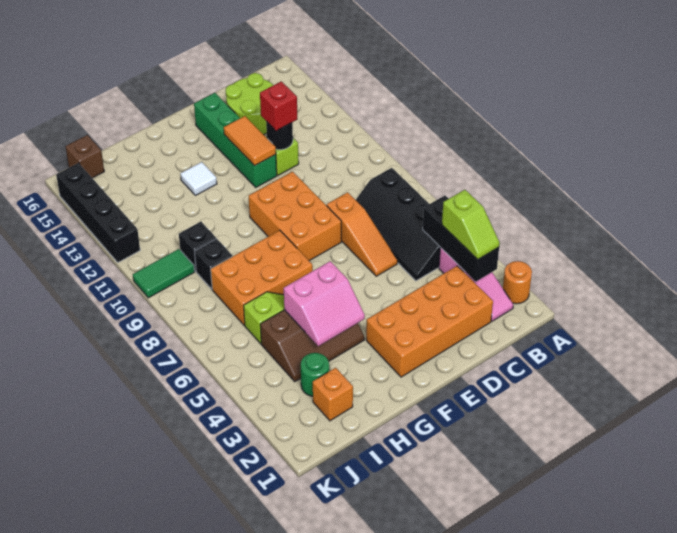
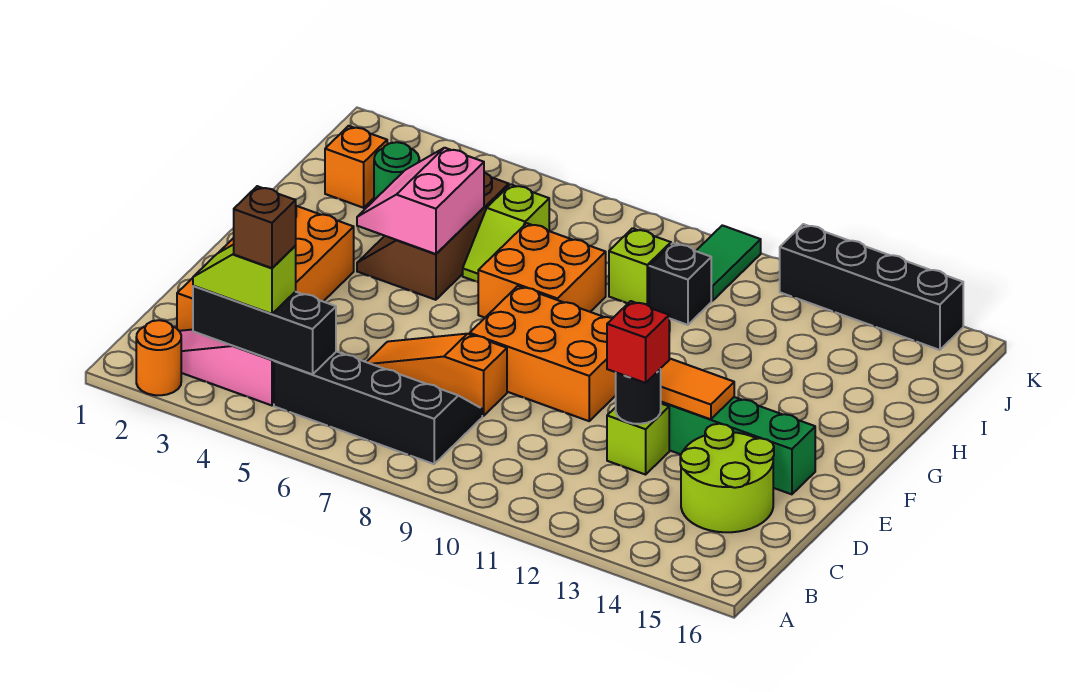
orange 2x3 brick [211,230,313,325] -> orange 2x2 brick [478,223,606,318]
white 1x1 tile [180,162,217,195] -> none
black 1x1 brick [195,239,232,289] -> lime 1x1 brick [609,228,671,306]
brown 1x1 brick [66,135,104,178] -> brown 1x1 brick moved to [234,186,296,268]

